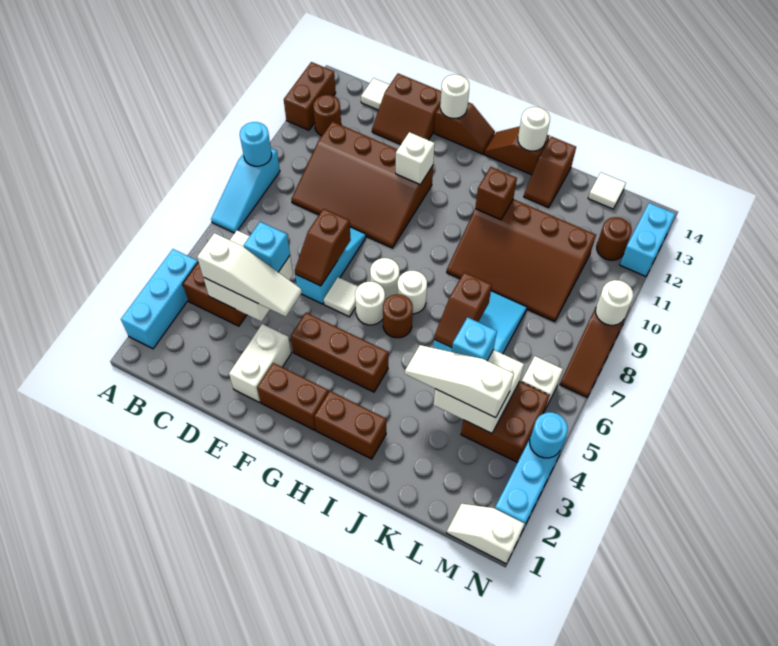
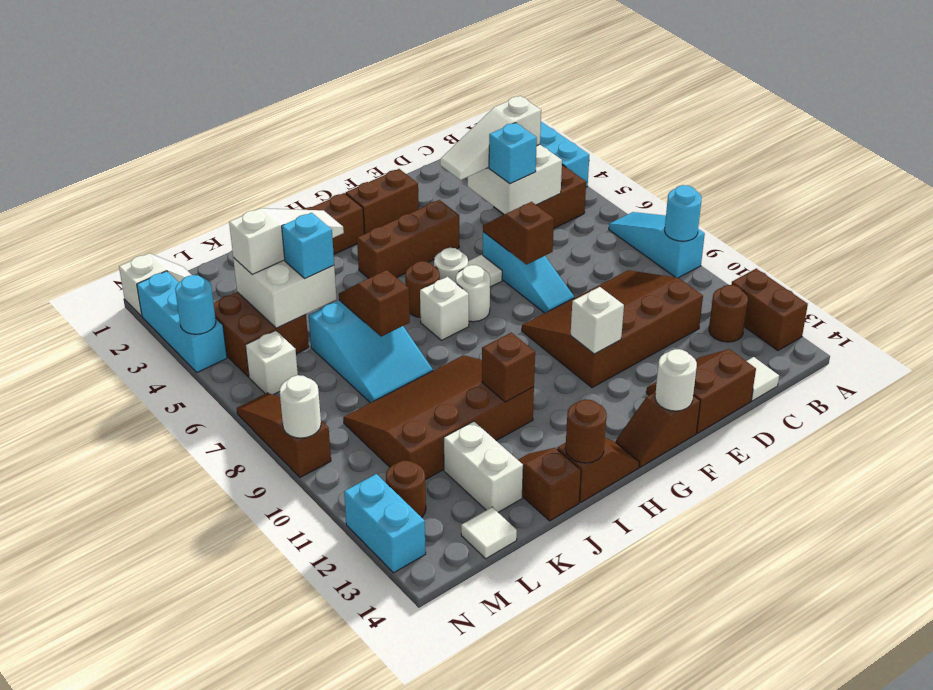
white 1x2 brick [229,324,291,402] -> white 1x2 brick moved to [444,421,523,512]
white 1x1 round brick [398,271,427,314] -> white 1x1 brick [420,277,469,340]
white 1x1 round brick [518,107,550,151] -> brown 1x1 round brick [565,399,607,463]

